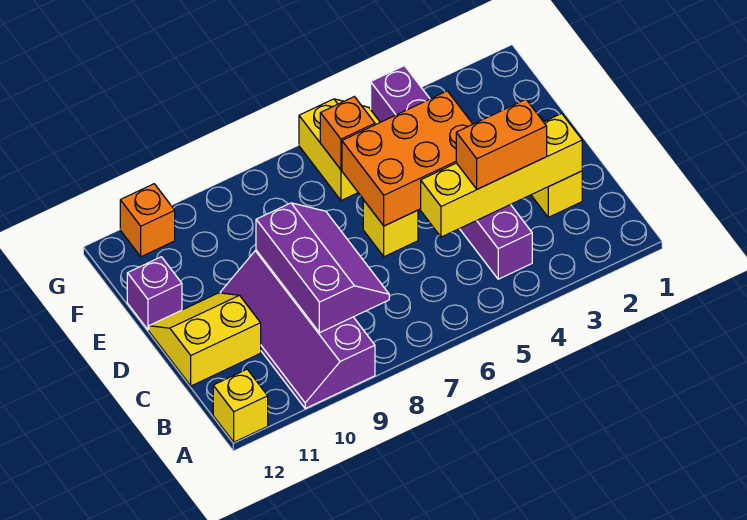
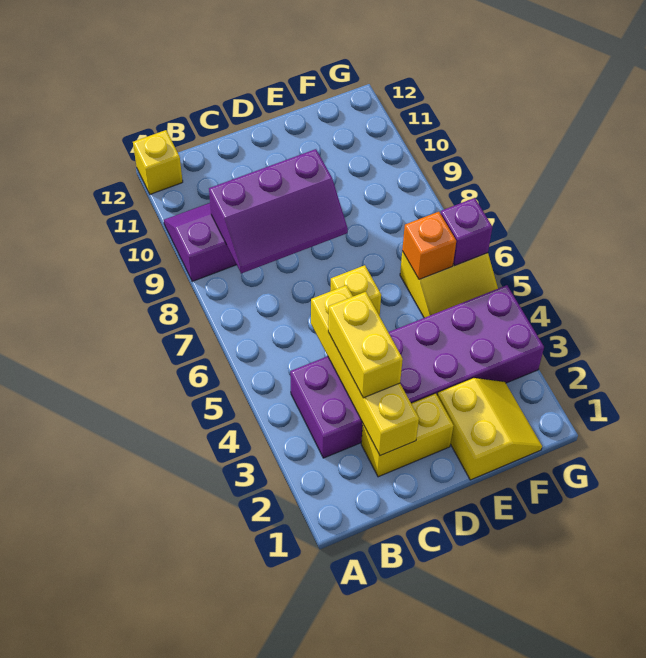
purple 1x6 brick [371,66,532,279] -> purple 2x6 brick [290,285,544,458]
orange 1x2 brick [456,99,547,189] -> yellow 1x2 brick [328,292,403,398]
yellow 2x2 slope [149,293,261,386] -> yellow 2x2 slope moved to [437,378,542,480]
orange 2x3 brick [342,91,473,226] -> none
purple 1x1 brick [127,257,182,330] -> purple 1x1 brick moved to [441,198,492,265]
orange 1x1 brick [120,184,175,257] -> none

